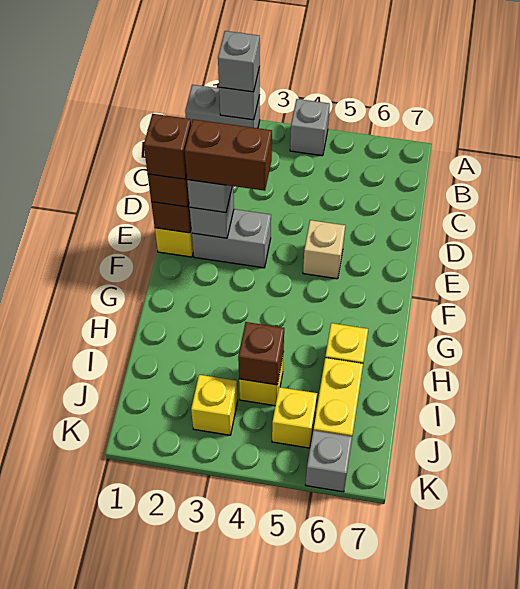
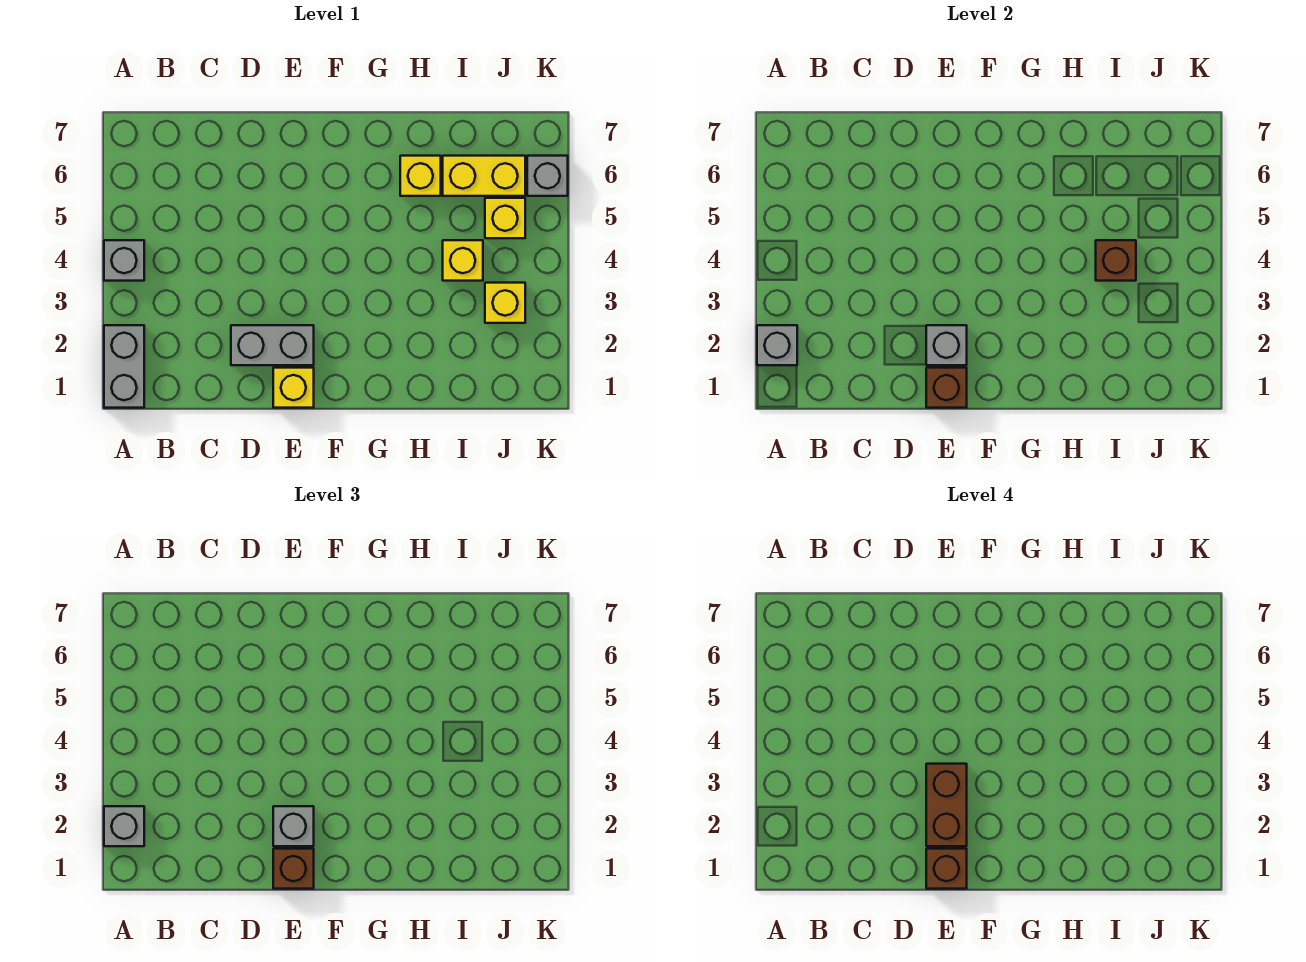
grey 1x2 brick [192,209,271,268] -> grey 1x2 brick turned to [231,325,314,365]
tan 1x1 brick [303,220,345,279] -> none

